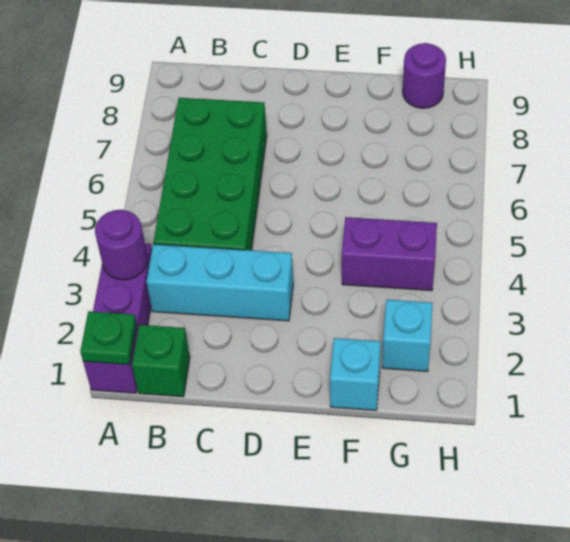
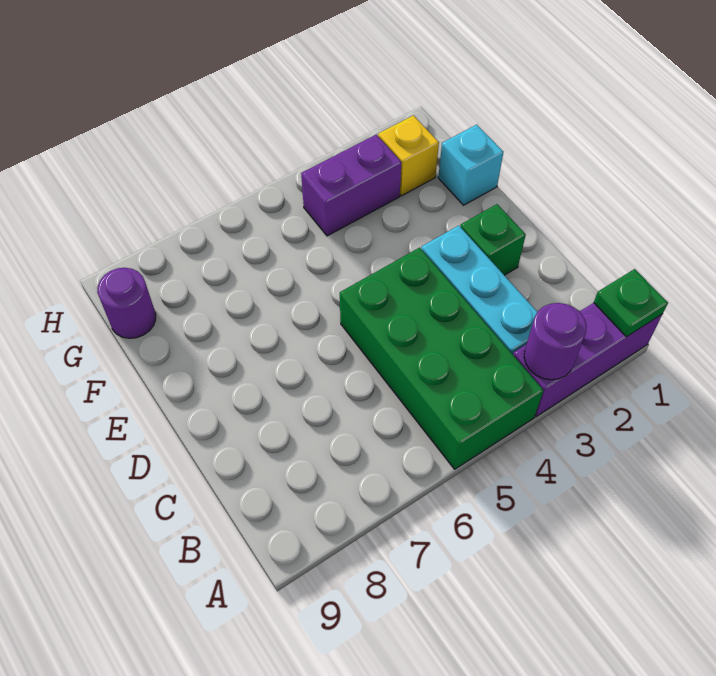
green 1x1 brick [132,325,190,397] -> green 1x1 brick moved to [460,204,526,275]
green 2x4 brick [153,98,267,250] -> green 2x4 brick turned to [340,248,543,469]
purple 1x2 brick [342,217,437,291] -> purple 1x2 brick turned to [301,135,402,236]
cyan 1x1 brick [382,300,433,371] -> yellow 1x1 brick [378,116,439,196]

